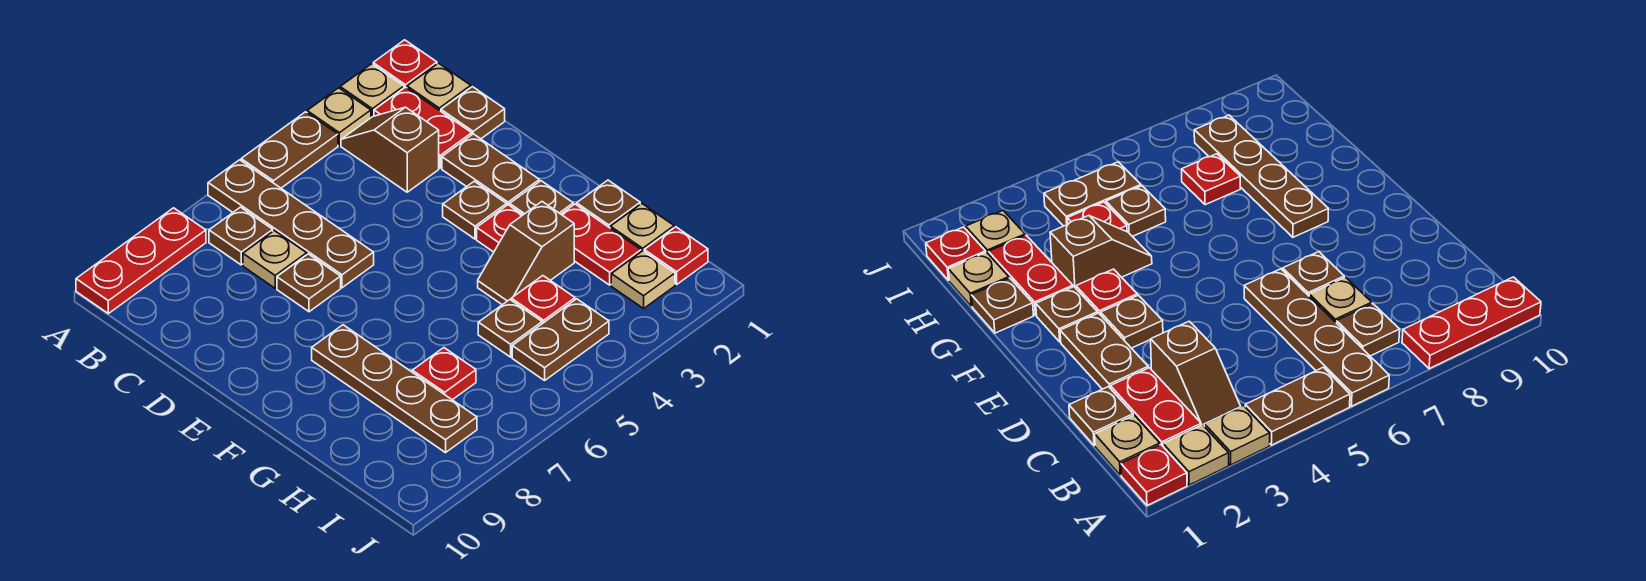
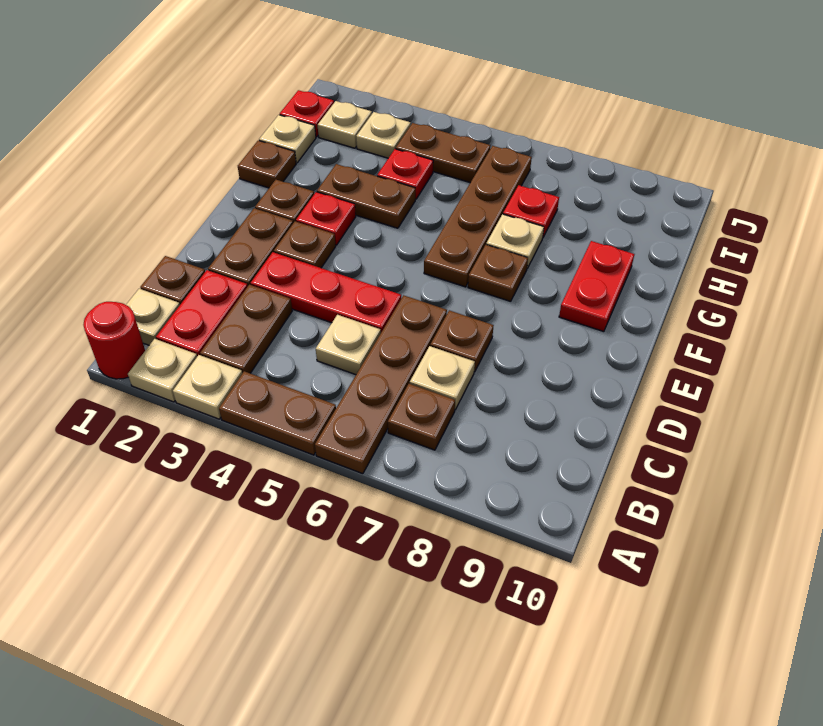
red 1x1 plate [373,40,437,88] -> red 1x1 round brick [83,302,145,379]
red 1x3 plate [76,208,206,313] -> red 1x3 plate moved to [250,252,401,332]
brown 1x2 slope [341,107,439,192] -> brown 1x2 plate [200,285,292,373]
none -> tan 1x1 plate [316,315,381,375]
brown 1x4 plate [312,325,477,453] -> brown 1x4 plate moved to [424,146,532,287]
red 1x2 plate [561,204,641,285] -> red 1x2 plate moved to [559,241,634,332]
brown 1x2 slope [478,202,574,305] -> brown 1x2 plate [317,164,415,228]
none -> tan 1x1 plate [486,214,544,268]
brown 1x1 plate [478,300,542,357] -> brown 1x1 plate moved to [468,245,528,301]
none -> tan 1x1 plate [356,112,411,158]

